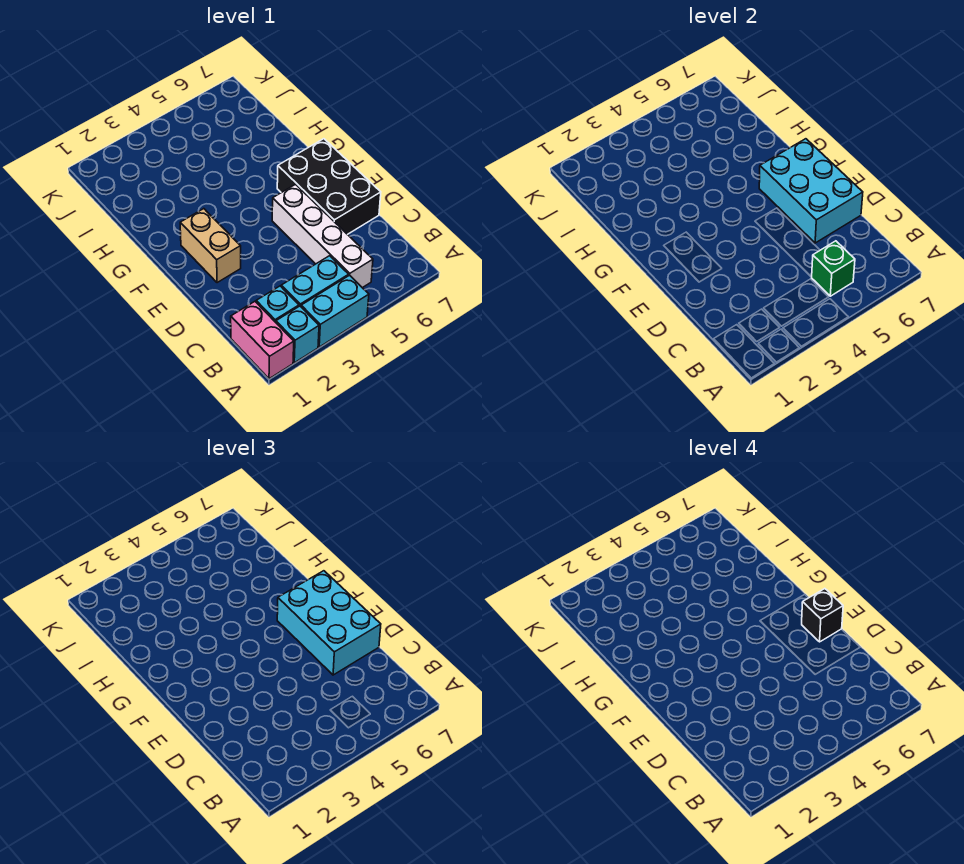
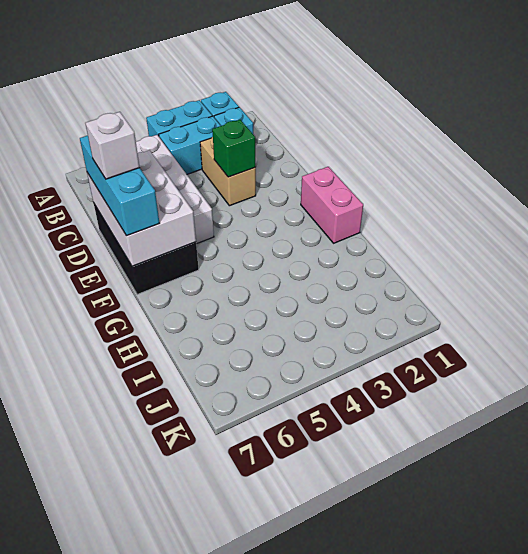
pink 1x2 brick [231,302,294,379] -> pink 1x2 brick moved to [301,167,363,243]
green 1x1 brick [812,241,855,296] -> green 1x1 brick moved to [212,120,256,177]
cyan 2x3 brick [759,139,863,243] -> white 2x3 brick [87,150,196,266]
cyan 2x3 brick [277,571,381,675] -> cyan 1x3 brick [80,135,160,236]
tan 1x2 brick [180,209,241,283] -> tan 1x2 brick moved to [200,137,256,206]
black 1x1 brick [802,589,843,642] -> white 1x1 brick [85,112,140,179]

